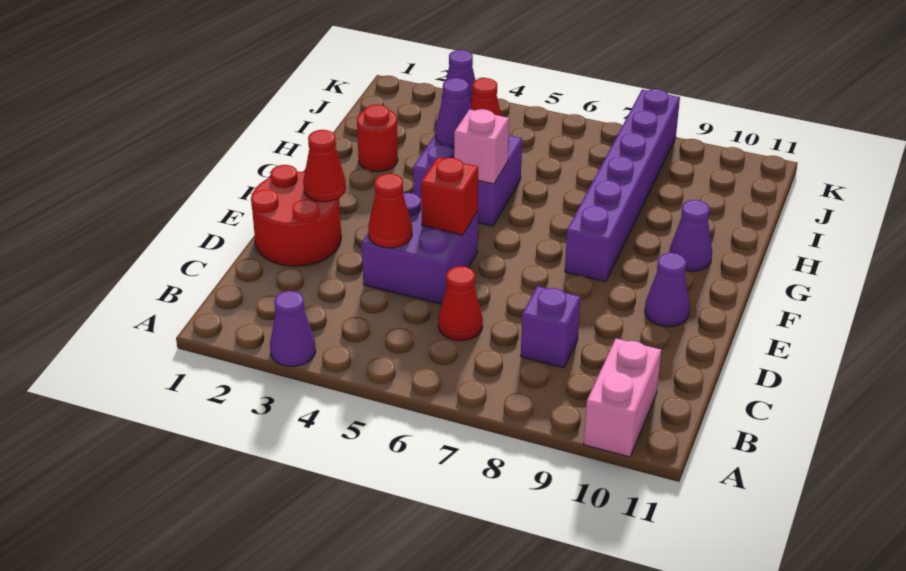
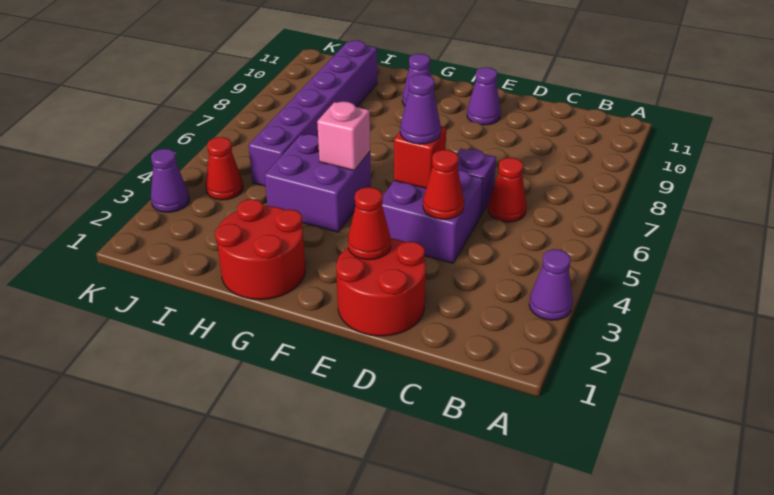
pink 1x2 brick [584,338,661,457] -> none
purple 1x1 brick [521,286,581,368] -> purple 1x1 brick moved to [457,149,496,215]
purple 1x6 brick [565,89,680,282] -> purple 1x6 brick turned to [249,41,377,186]
red 1x1 round brick [357,105,398,172] -> red 2x2 round brick [215,199,305,300]
purple 1x1 cone [435,78,472,147] -> purple 1x1 cone moved to [400,74,441,144]

